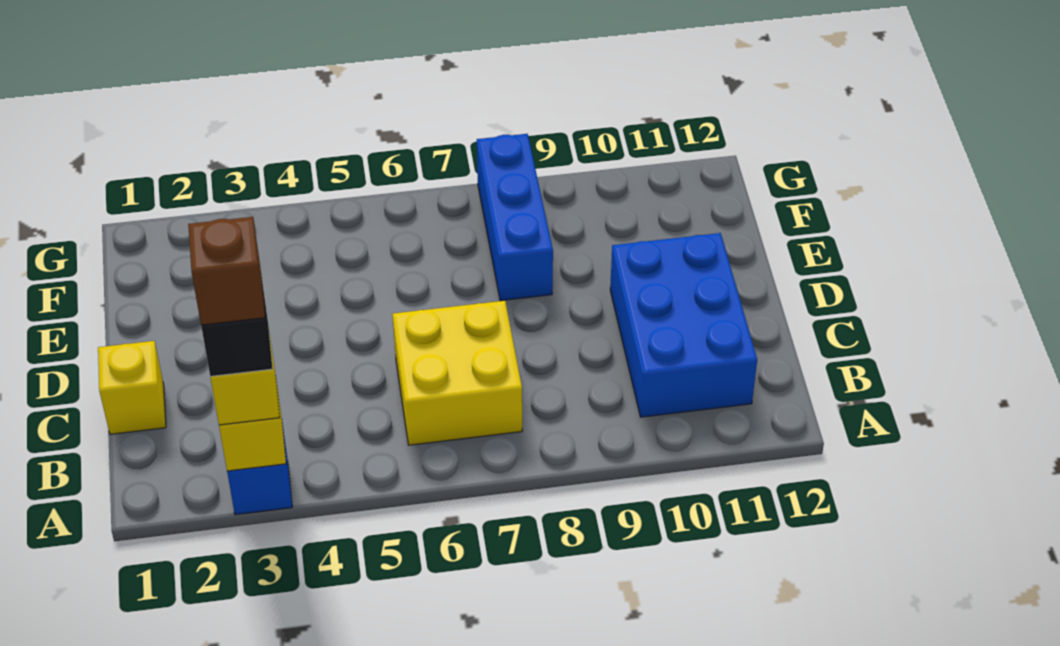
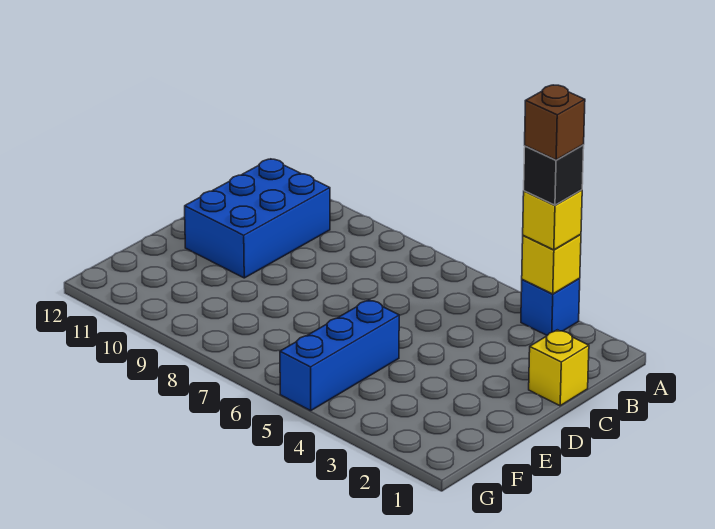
yellow 2x2 brick [393,301,522,445] -> none
blue 1x3 brick [477,134,553,301] -> blue 1x3 brick moved to [280,300,399,411]

